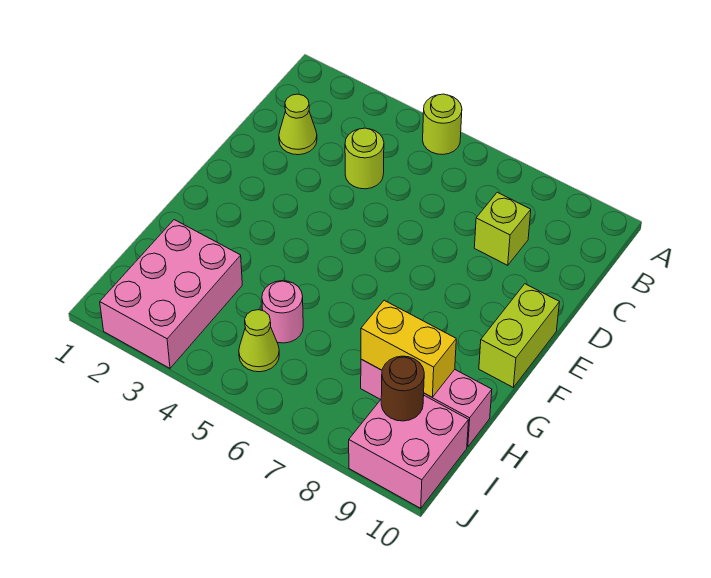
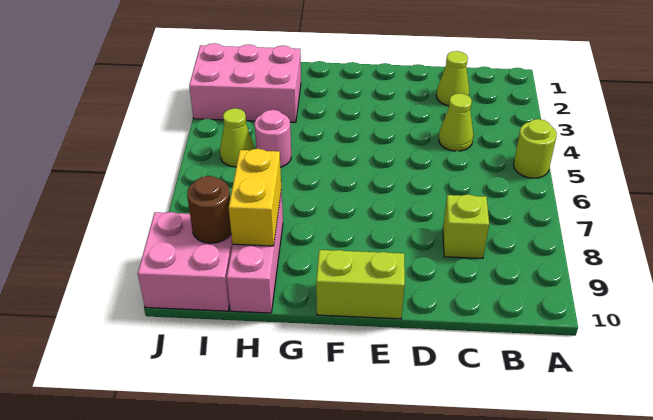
lime 1x1 round brick [345,128,384,189] -> lime 1x1 cone [439,93,473,151]

